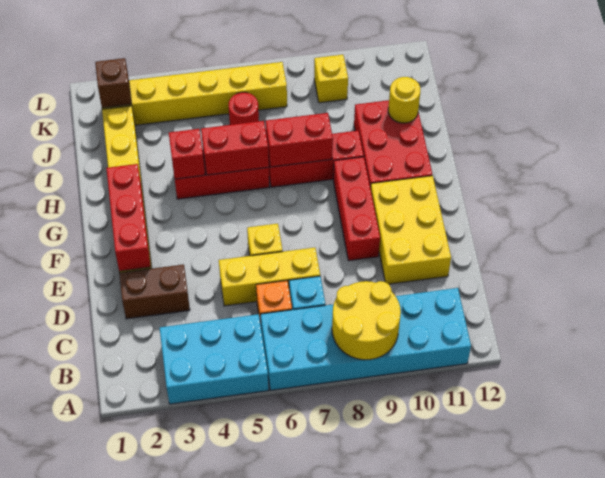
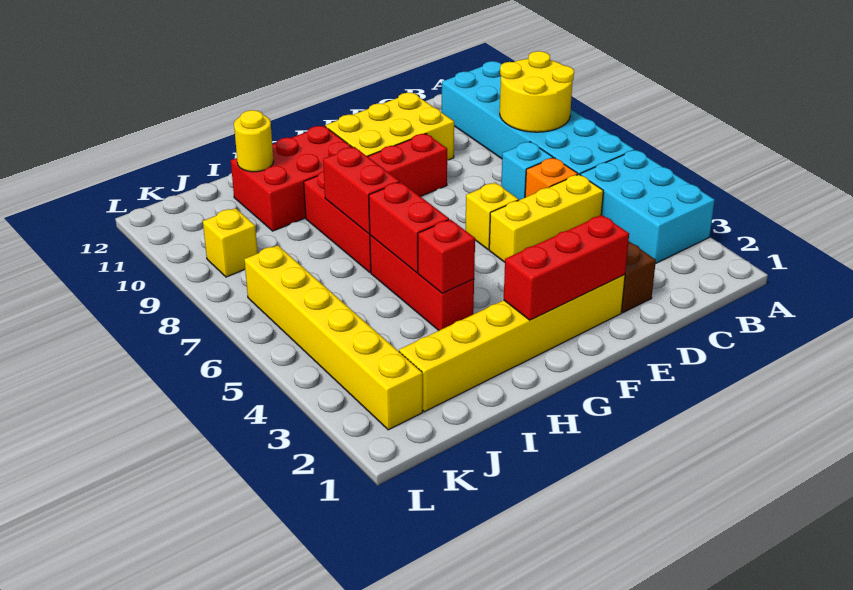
yellow 1x3 brick [219,248,320,306] -> yellow 1x3 brick turned to [489,174,603,262]
red 1x1 round brick [229,92,259,125] -> none
brown 1x1 brick [95,58,132,108] -> none

